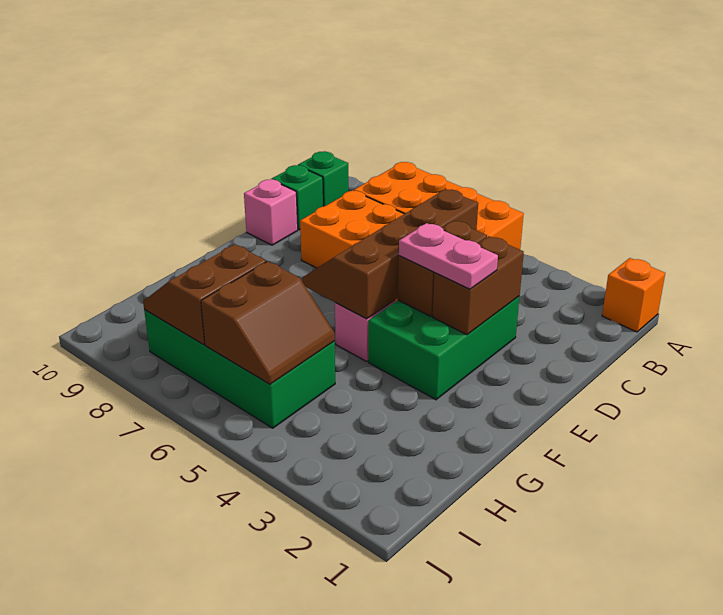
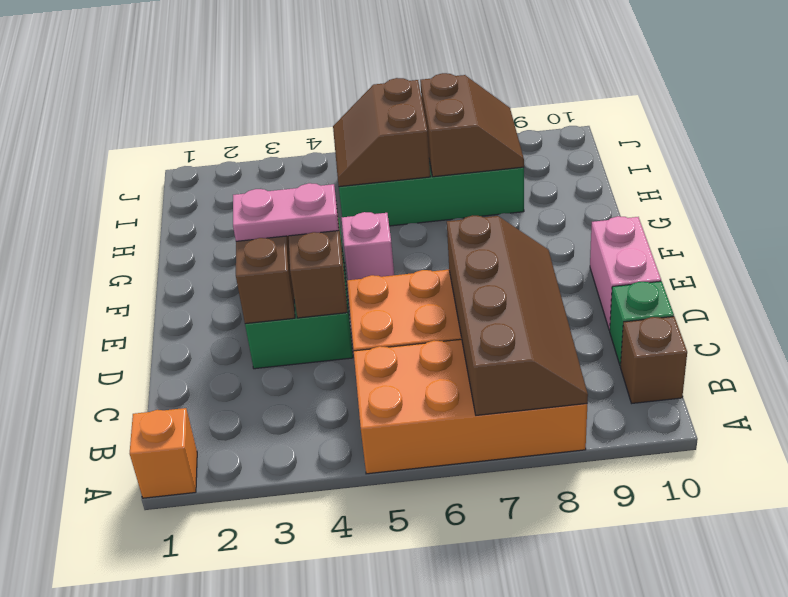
green 1x1 brick [298,151,348,206] -> brown 1x1 brick [621,316,687,403]
brown 2x4 slope [302,189,478,319] -> brown 2x4 slope moved to [447,215,588,415]
pink 1x1 brick [244,179,298,245] -> pink 1x2 brick [590,216,661,330]

